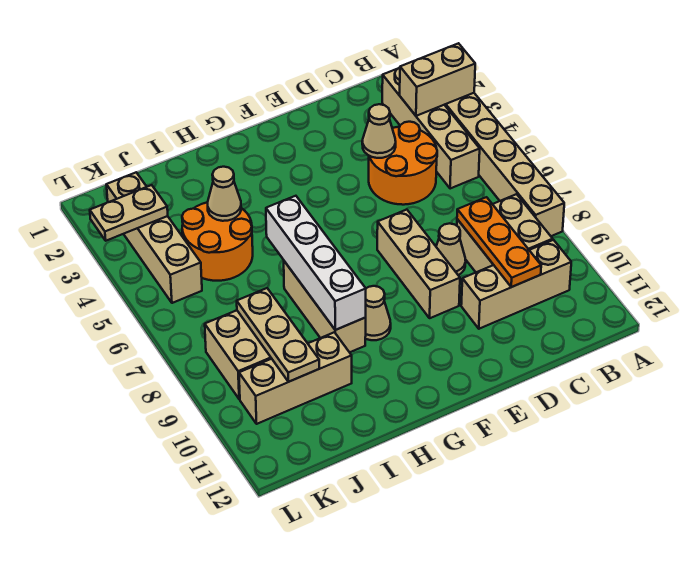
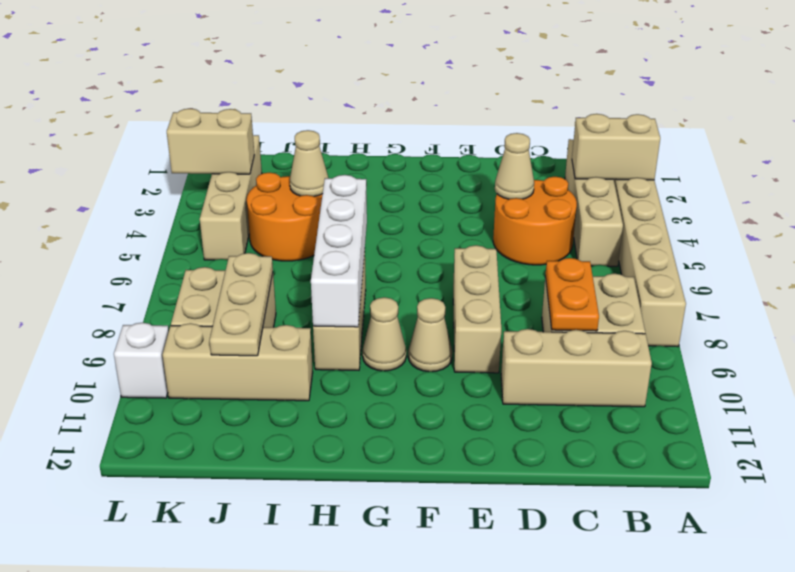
orange 1x3 plate [457,197,541,287] -> orange 1x2 plate [545,258,599,331]
tan 1x1 cone [436,223,466,275] -> tan 1x1 cone moved to [408,298,452,372]
tan 1x2 plate [90,185,168,241] -> tan 1x2 brick [167,109,254,174]
none -> white 1x1 brick [114,323,169,398]

